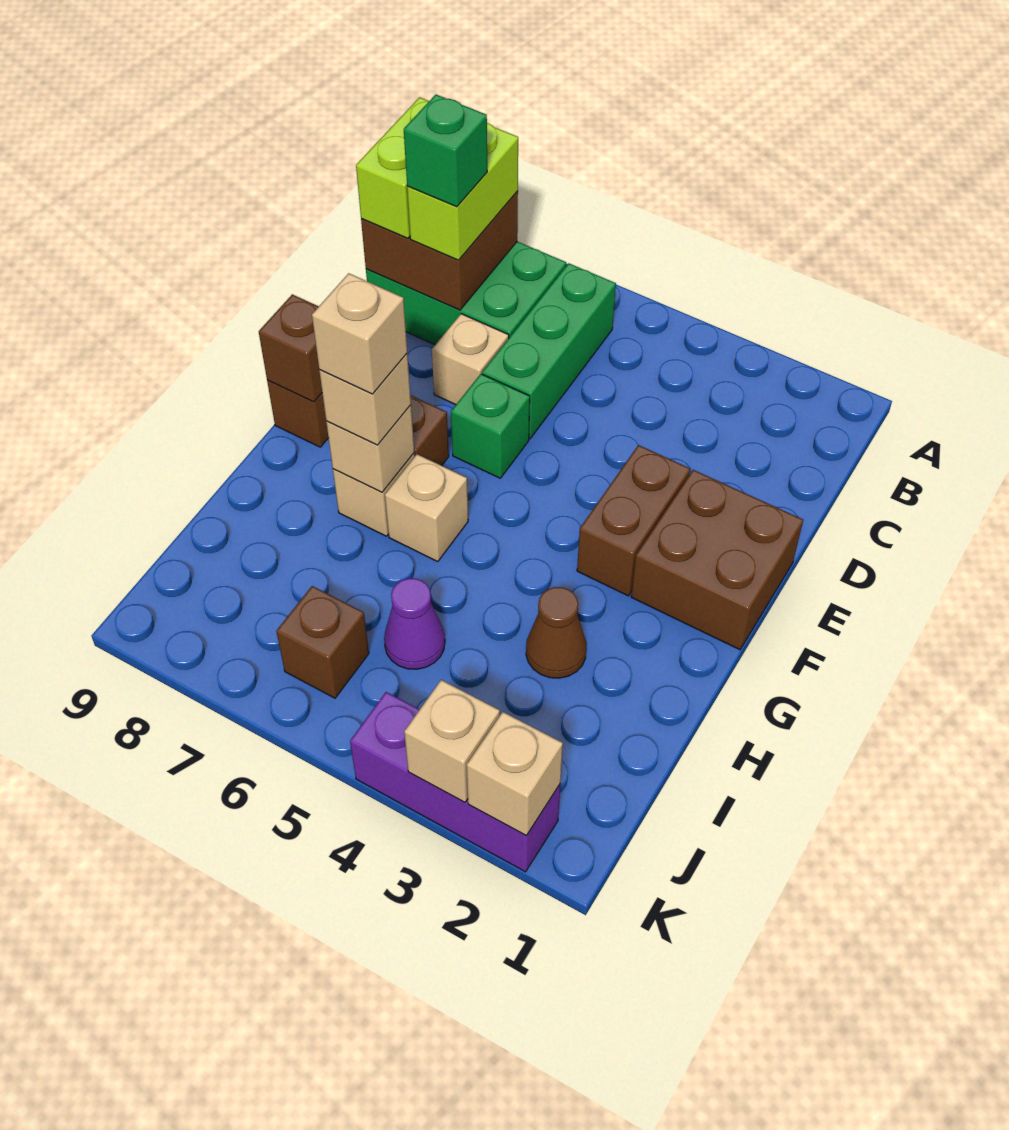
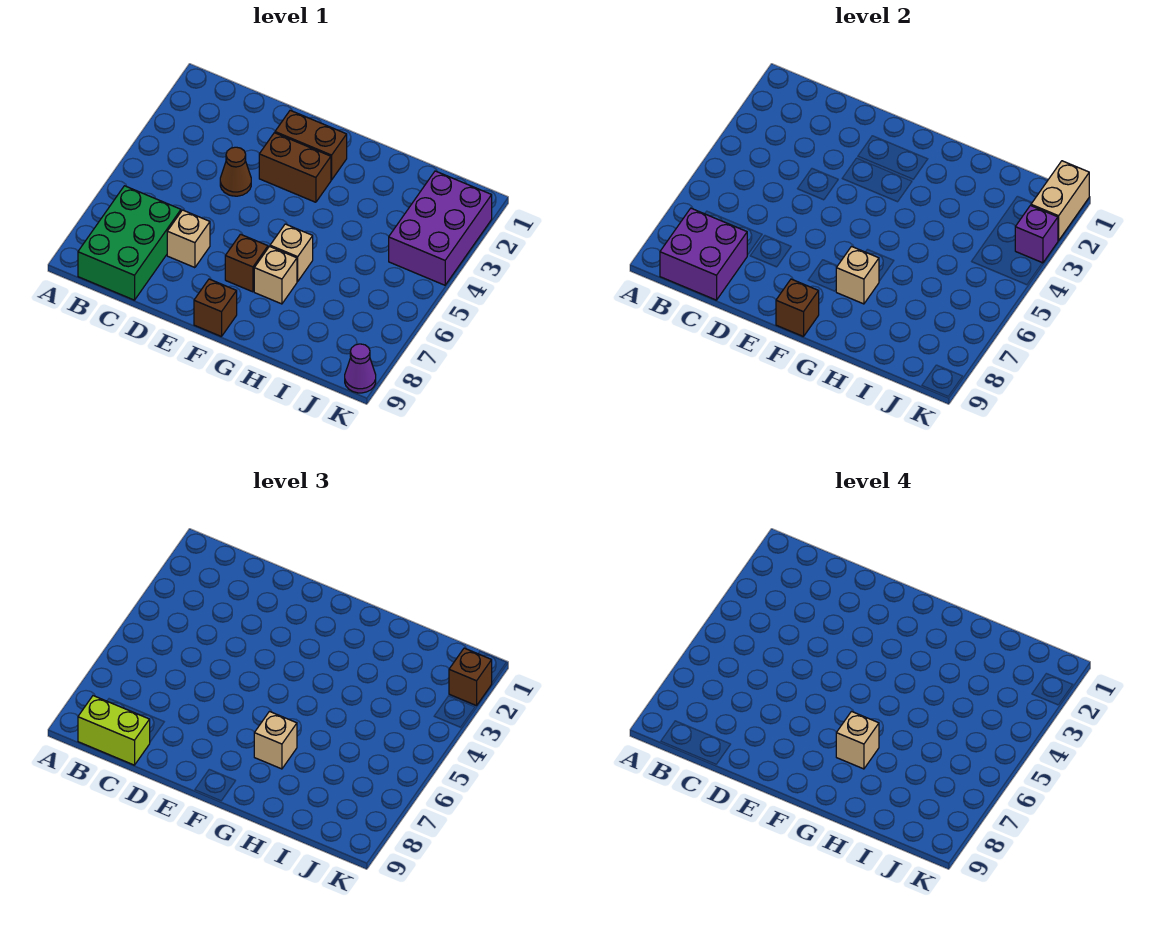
green 1x3 brick [482,263,616,439] -> none
brown 2x2 brick [361,191,518,310] -> purple 2x2 brick [660,208,747,300]
lime 1x2 brick [407,123,518,260] -> none
green 1x1 brick [404,95,487,207] -> none
brown 2x2 brick [631,470,803,650] -> brown 1x2 brick [275,110,347,180]
green 1x1 brick [451,374,530,478] -> none
brown 1x1 cone [526,587,587,678] -> brown 1x1 cone moved to [220,147,251,196]
purple 1x1 cone [384,578,445,669] -> purple 1x1 cone moved to [345,344,376,393]
brown 1x1 brick [276,586,369,698] -> brown 1x1 brick moved to [449,648,492,706]
purple 1x3 brick [350,692,560,872] -> purple 2x3 brick [389,171,492,285]
tan 1x1 brick [467,712,563,836] -> tan 1x2 brick [1031,161,1089,241]
tan 1x1 brick [404,680,500,802] -> purple 1x1 brick [1015,206,1058,263]

